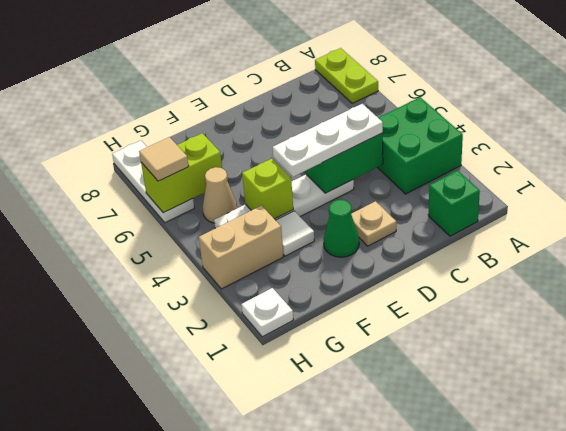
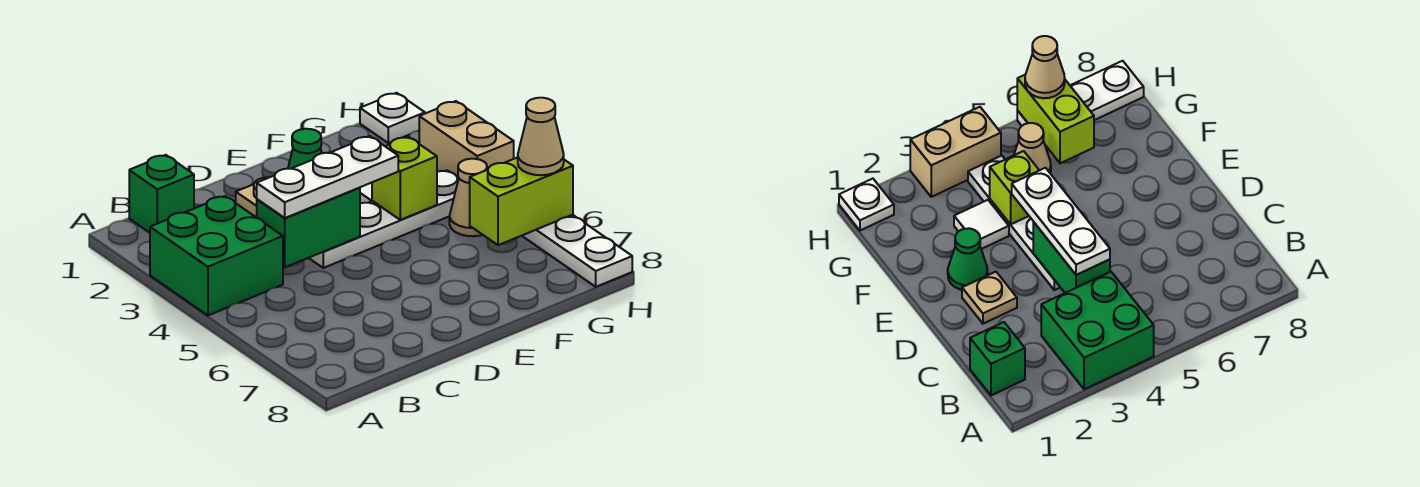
lime 1x2 plate [315,48,378,103] -> none
tan 1x2 brick [199,206,283,289] -> tan 1x2 brick turned to [419,101,514,178]
tan 1x1 tile [139,137,189,181] -> tan 1x1 cone [518,98,564,175]

